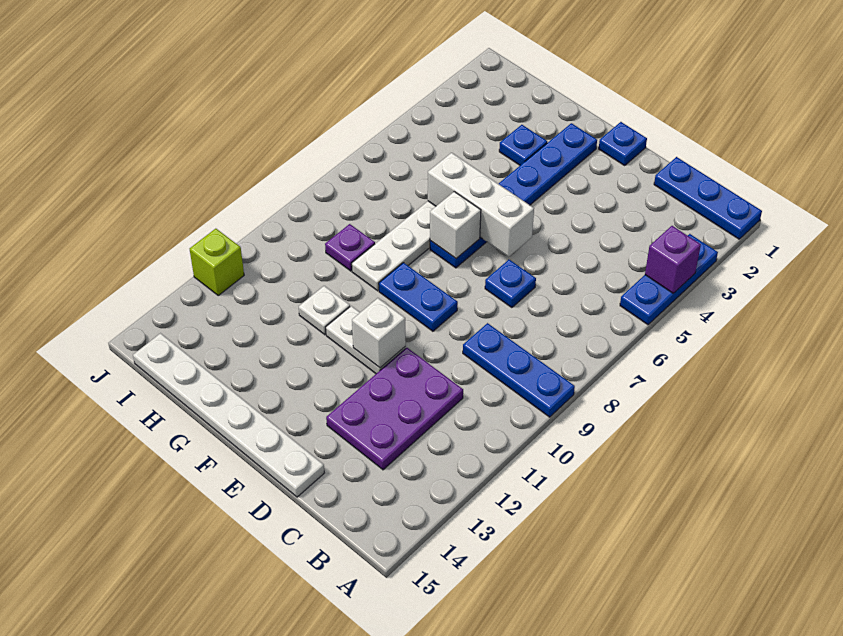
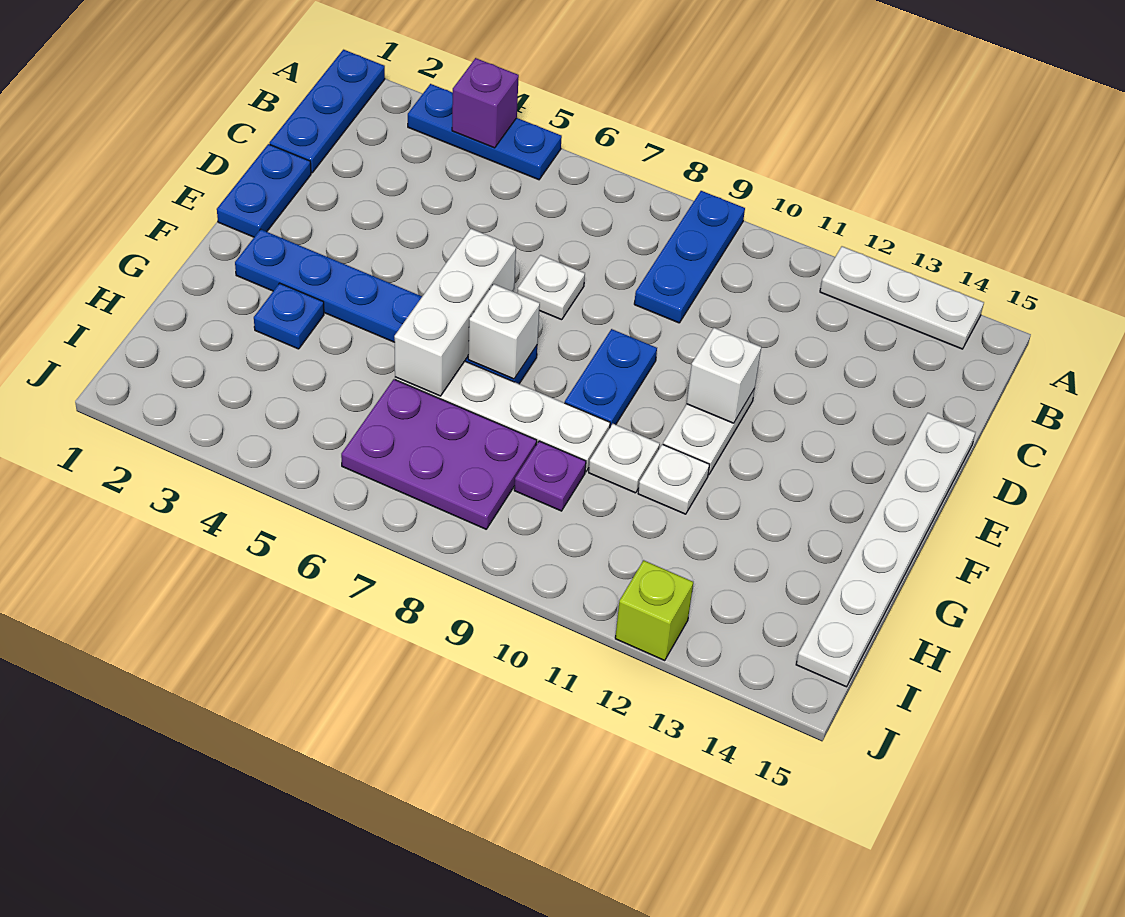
none -> white 1x3 plate [820,246,984,349]
purple 2x3 plate [326,348,463,470] -> purple 2x3 plate moved to [341,379,537,529]
blue 1x1 plate [485,260,536,308] -> white 1x1 plate [517,255,585,320]
blue 1x1 plate [599,122,647,165] -> blue 1x2 plate [217,144,311,237]
none -> white 1x1 plate [589,424,660,493]

